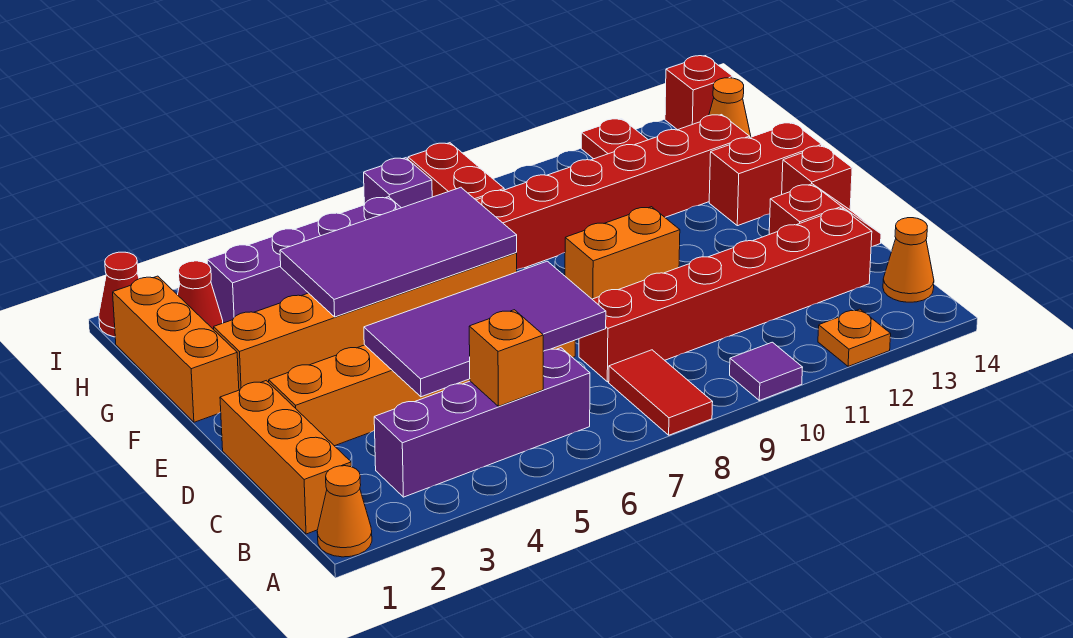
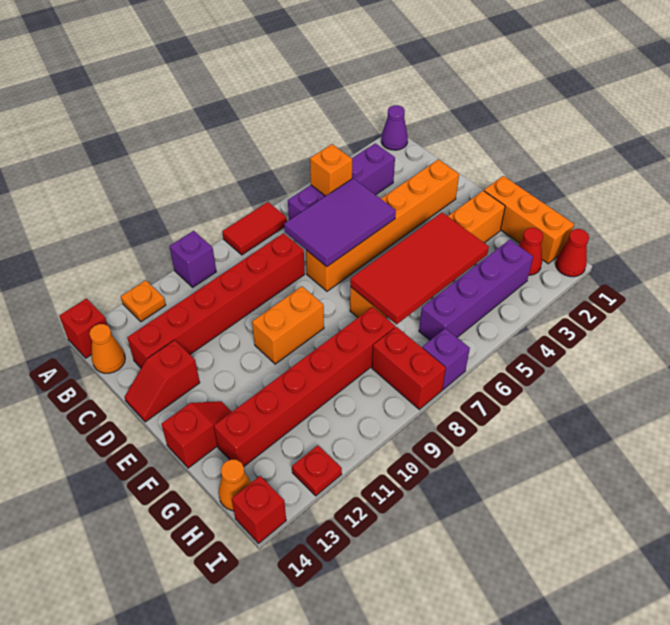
orange 1x1 cone [317,466,372,557] -> purple 1x1 cone [381,105,408,150]
red 1x2 tile [609,350,713,435] -> red 1x2 tile turned to [222,202,287,255]
purple 1x1 tile [730,342,803,400] -> purple 1x1 brick [169,231,216,287]
orange 1x3 brick [220,381,351,534] -> none
purple 2x4 tile [364,261,606,397] -> purple 2x3 tile [284,178,396,267]
red 1x1 brick [782,146,852,210] -> red 1x1 brick moved to [59,299,107,358]
purple 2x4 tile [280,187,517,317] -> red 2x4 tile [350,213,489,324]
red 1x2 brick [709,123,822,226] -> red 1x2 slope [161,401,232,468]

